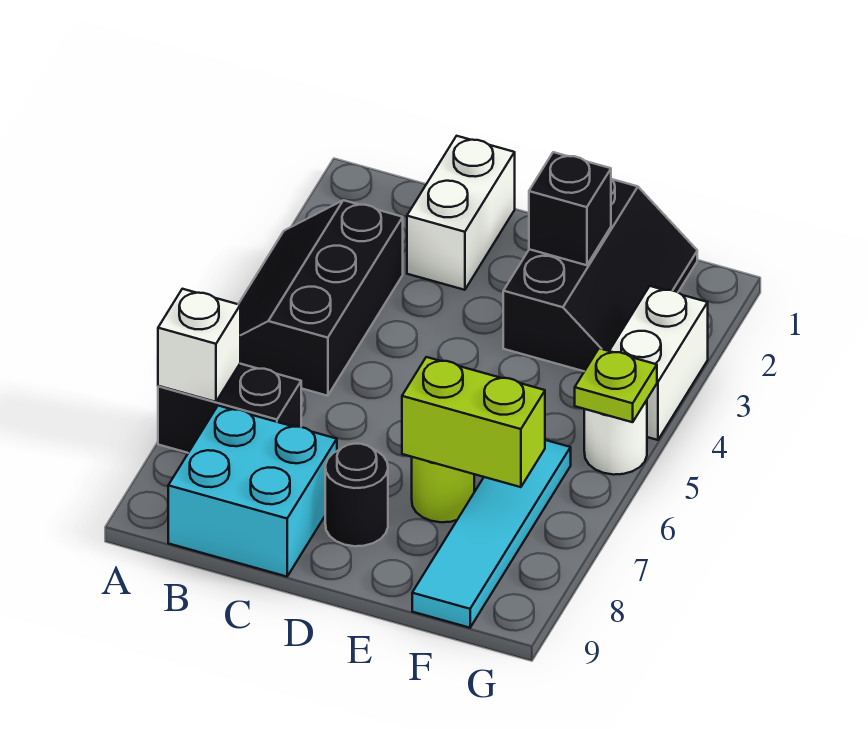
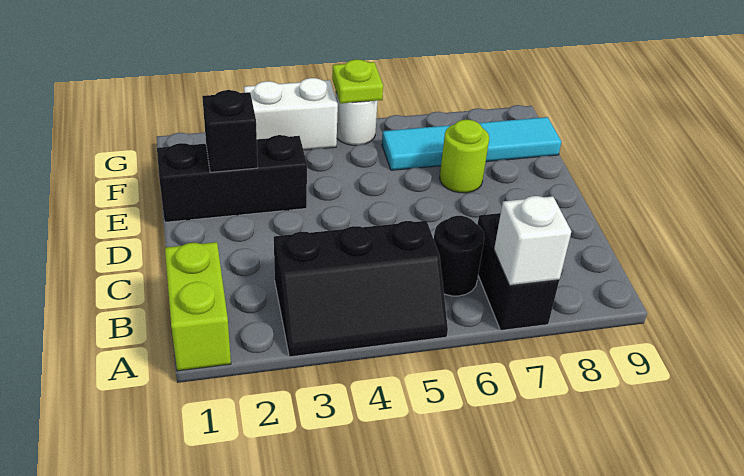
cyan 2x2 brick [168,406,337,577] -> none
white 1x2 brick [407,136,515,290] -> none
black 1x1 round brick [325,444,388,546] -> black 1x1 round brick moved to [434,216,485,296]
lime 1x2 brick [402,357,545,487] -> lime 1x2 brick moved to [165,242,231,371]

